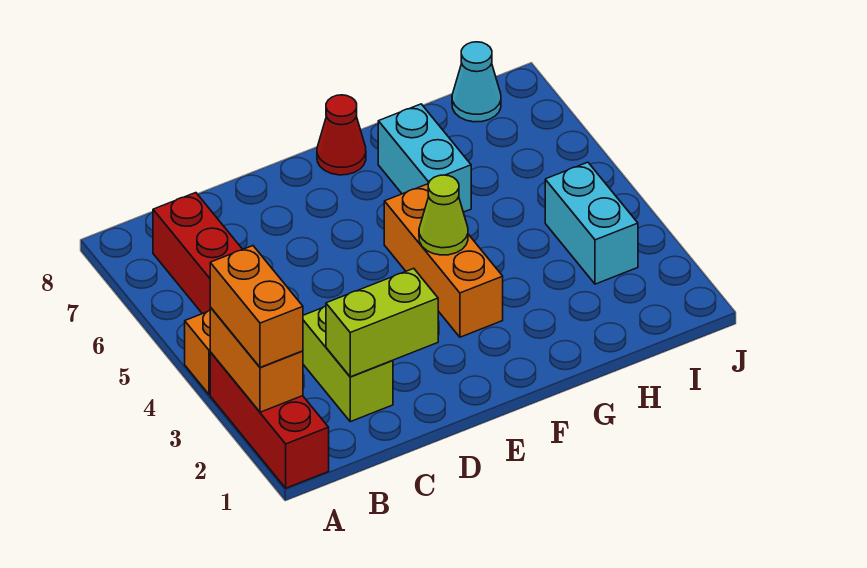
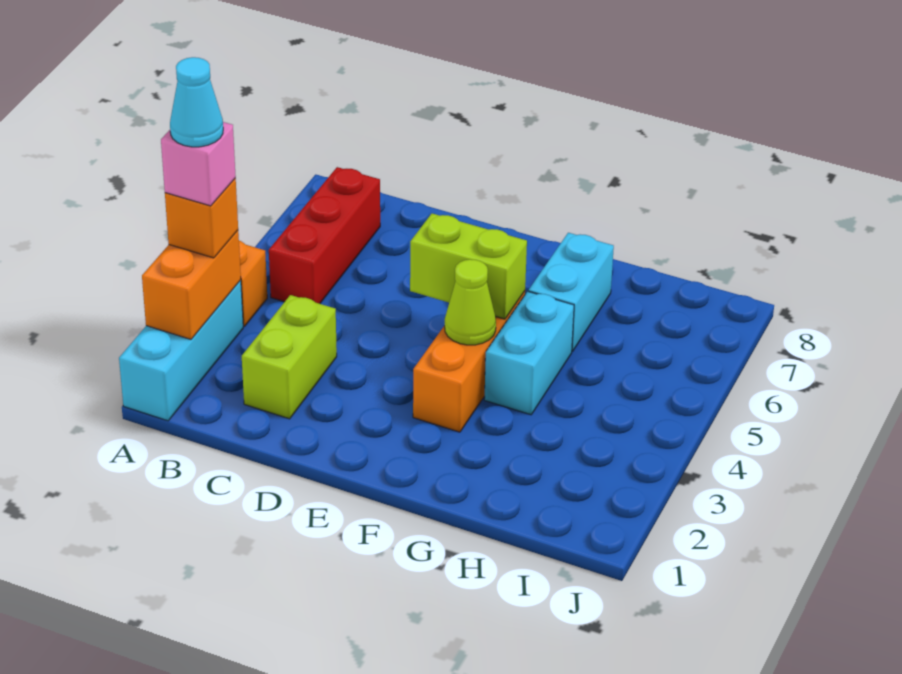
red 1x3 brick [210,352,329,488] -> cyan 1x3 brick [119,280,243,421]
orange 1x2 brick [210,246,303,367] -> orange 1x1 brick [165,178,238,258]
none -> pink 1x1 brick [161,122,236,206]
lime 1x2 brick [326,268,438,377] -> lime 1x2 brick moved to [410,213,527,319]
red 1x1 cone [317,95,366,175] -> none
cyan 1x2 brick [545,162,638,284] -> cyan 1x2 brick moved to [484,292,574,415]
cyan 1x1 cone [452,42,501,122] -> cyan 1x1 cone moved to [170,57,223,147]

